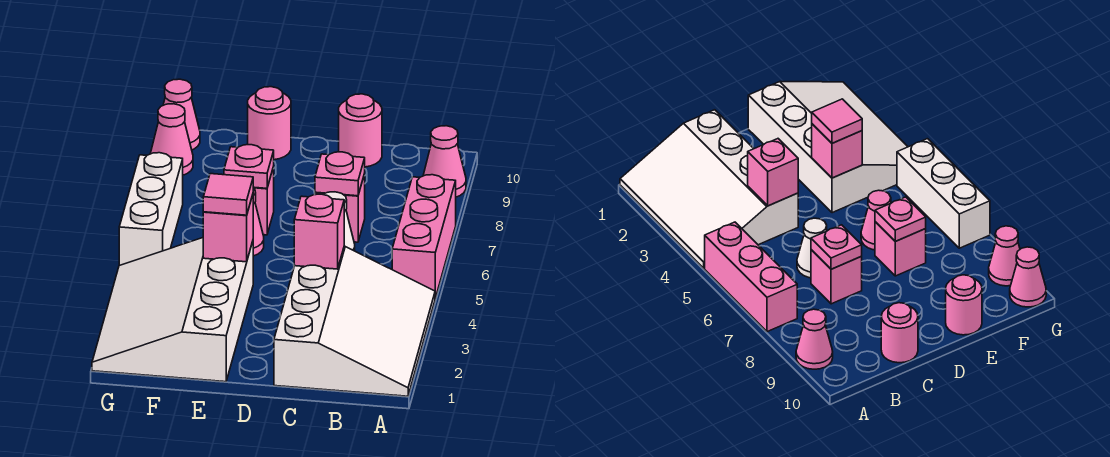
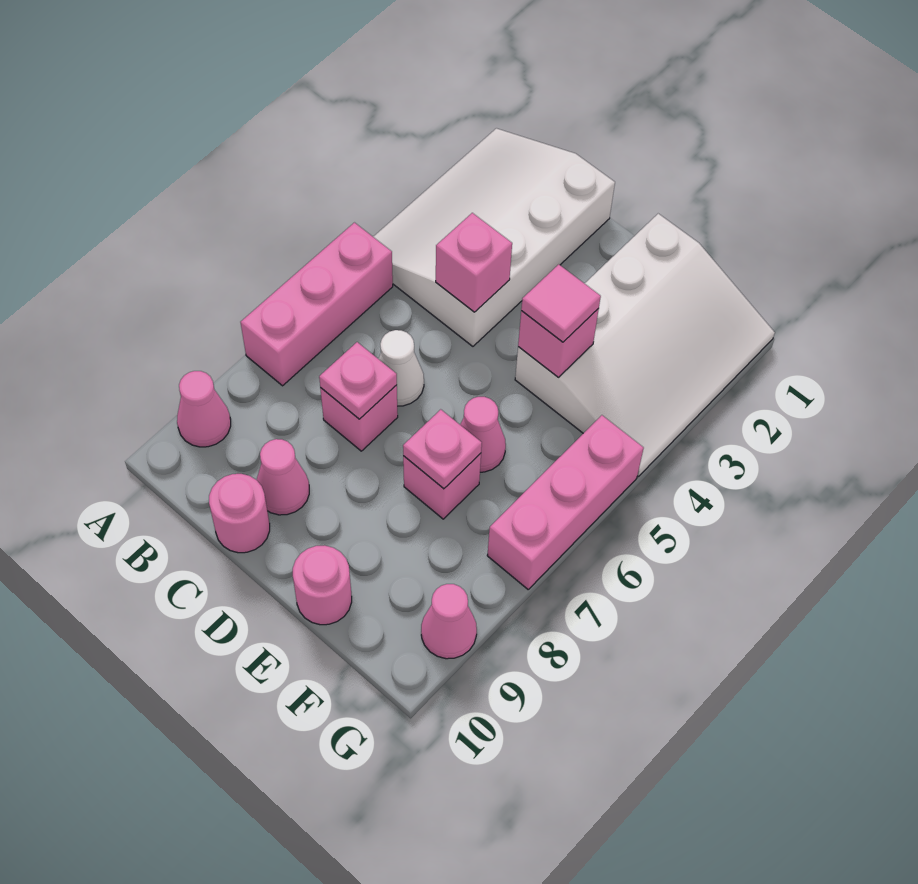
white 1x3 brick [119,153,183,265] -> pink 1x3 brick [487,415,644,589]
pink 1x1 cone [163,79,200,150] -> pink 1x1 cone moved to [257,439,309,515]

